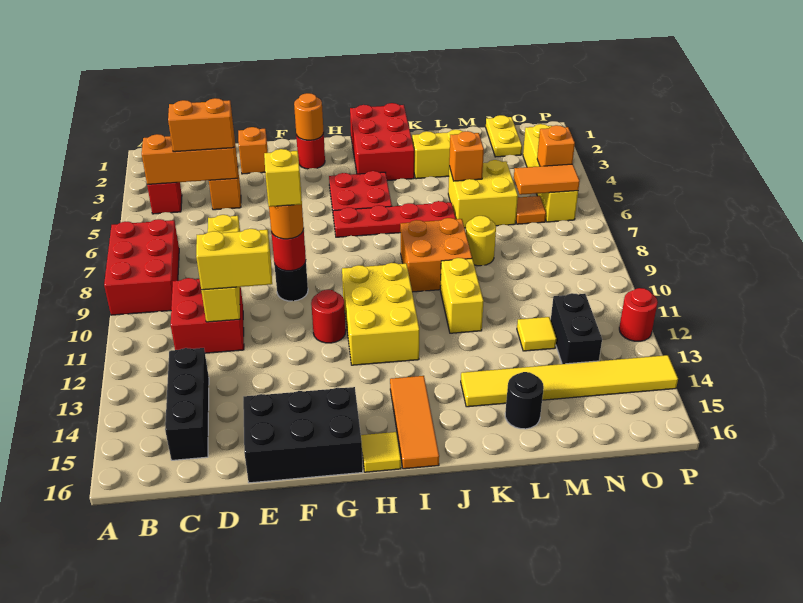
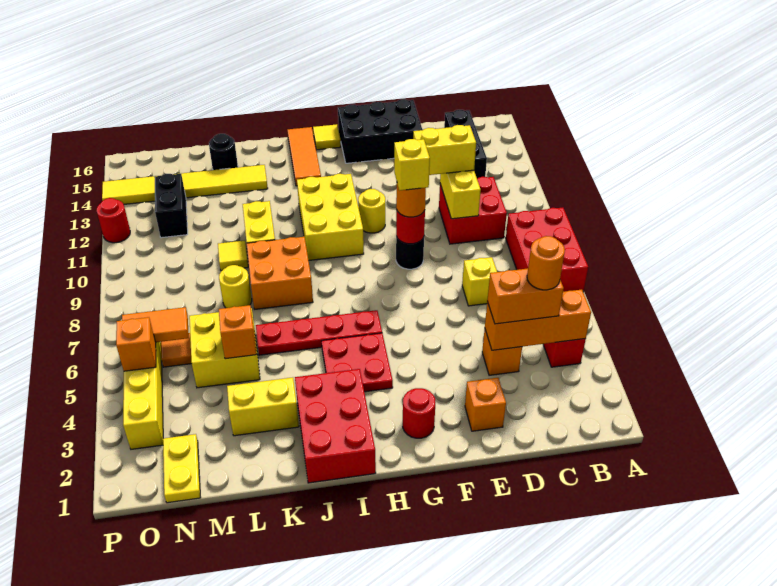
orange 1x1 round brick [294,93,324,140] -> orange 1x1 round brick moved to [527,236,565,290]
red 1x1 round brick [311,290,346,343] -> yellow 1x1 round brick [358,189,385,233]
yellow 1x1 tile [517,317,556,351] -> yellow 1x1 tile moved to [218,241,248,271]

